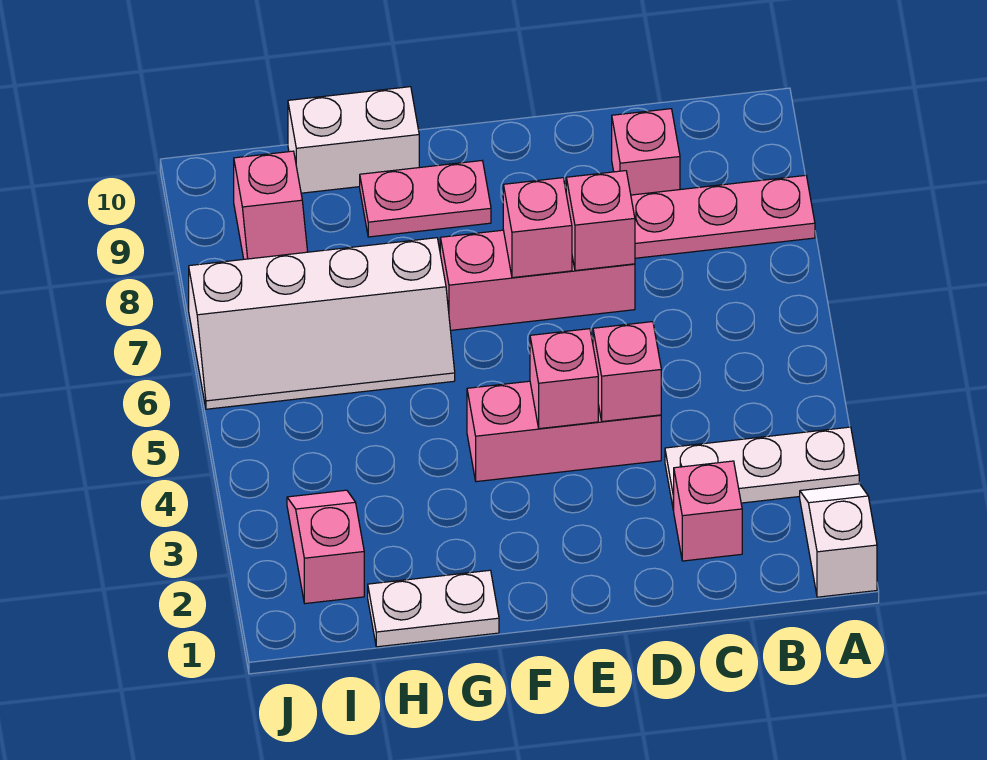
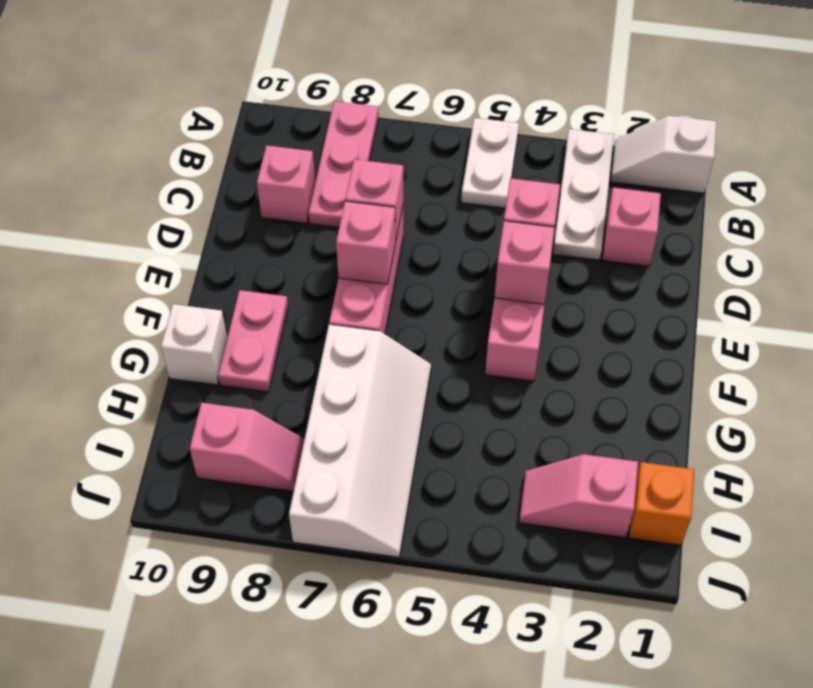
white 1x2 plate [368,570,499,647] -> white 1x2 plate moved to [461,118,519,208]
white 1x2 brick [288,87,419,193] -> white 1x1 brick [161,304,227,385]
none -> orange 1x1 brick [629,462,694,545]

